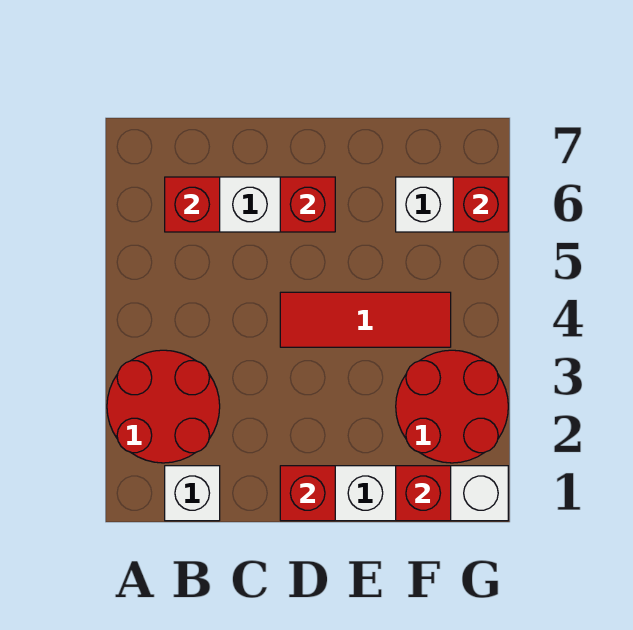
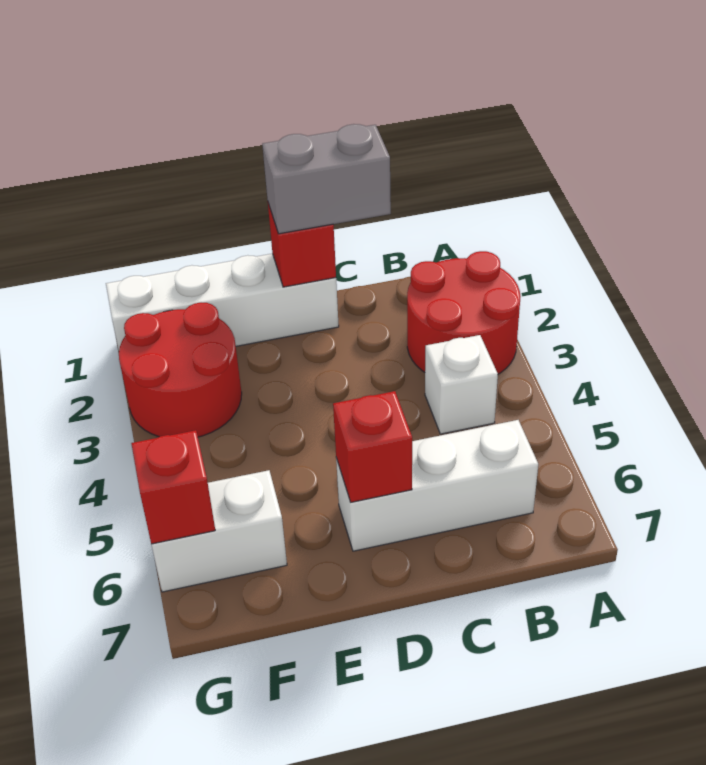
white 1x1 brick [165,466,220,521] -> white 1x1 brick moved to [425,335,498,434]
red 1x1 brick [165,177,220,232] -> none
none -> grey 1x2 brick [262,124,391,234]
red 1x3 tile [280,292,451,347] -> none
red 1x1 brick [396,466,451,521] -> none

